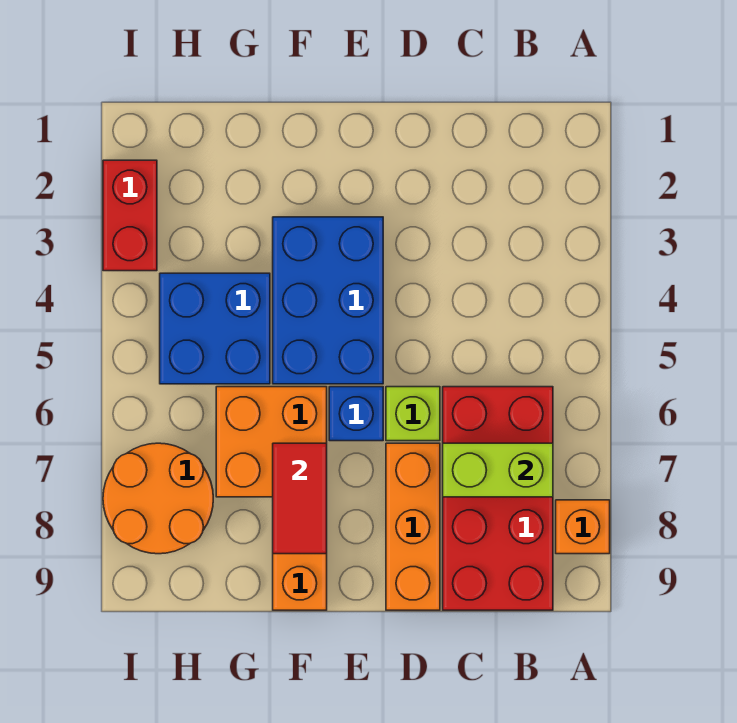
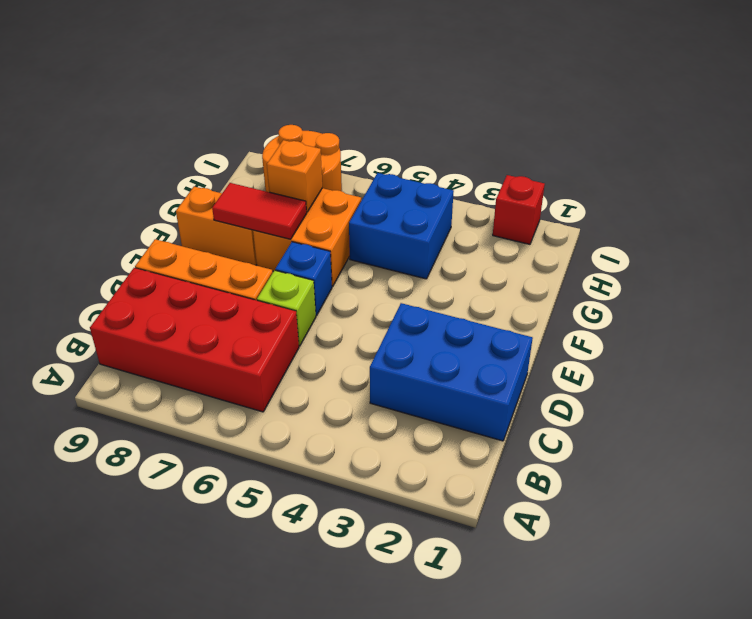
orange 1x1 brick [556,500,610,554] -> orange 1x1 brick moved to [267,140,322,212]
lime 1x2 brick [443,443,553,497] -> none
blue 2x3 brick [273,217,383,384] -> blue 2x3 brick moved to [370,303,533,441]
red 1x2 brick [103,160,157,271] -> red 1x1 brick [493,175,545,244]

